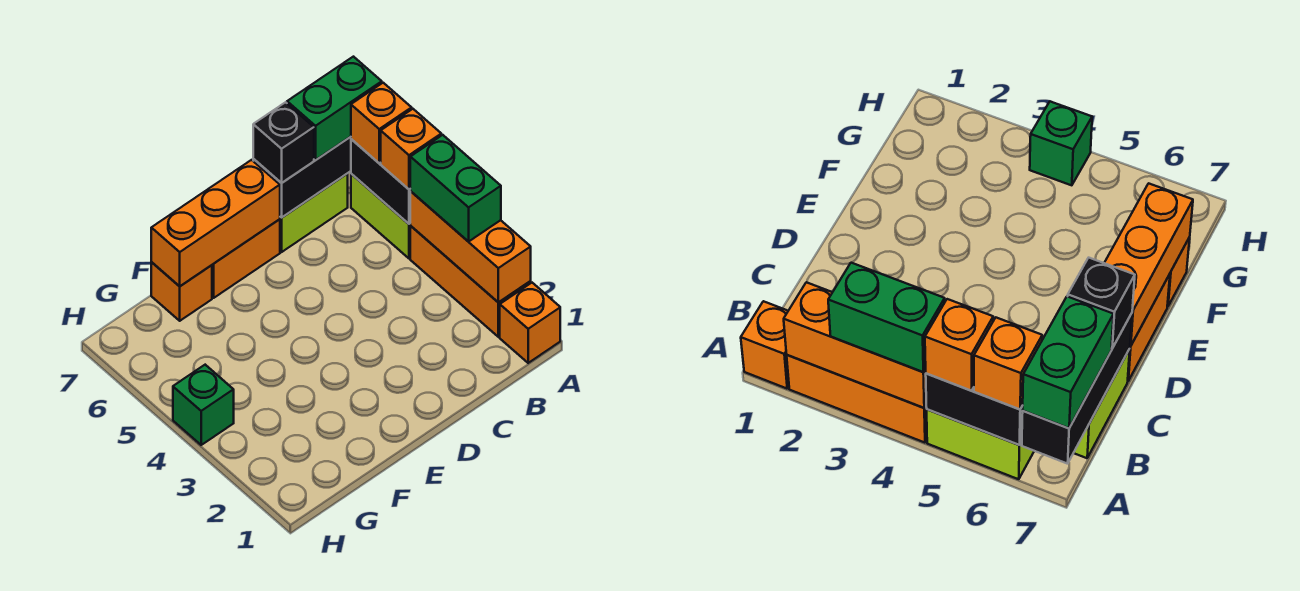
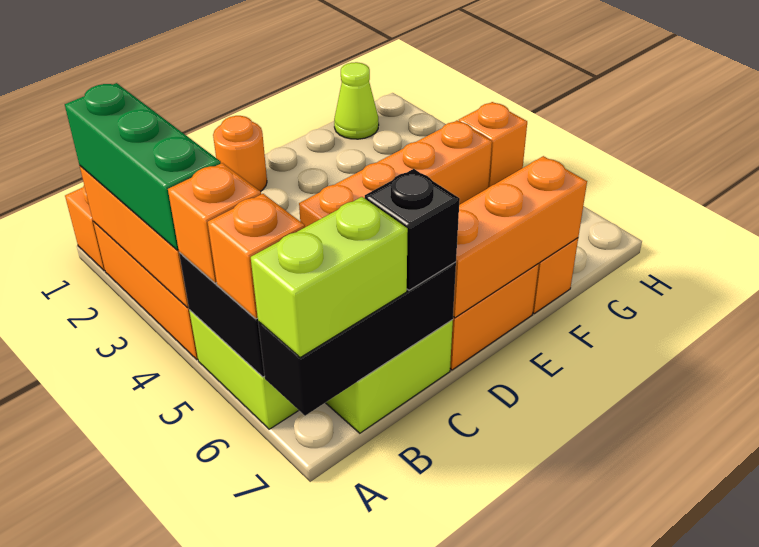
green 1x2 brick [410,135,501,242] -> green 1x3 brick [65,83,221,250]
green 1x2 brick [287,57,382,160] -> lime 1x2 brick [251,197,408,358]
none -> orange 1x1 round brick [213,116,267,191]
none -> orange 1x4 brick [299,121,492,227]
none -> lime 1x1 cone [334,62,379,139]
green 1x1 brick [173,365,234,445] -> orange 1x1 brick [459,102,527,188]

